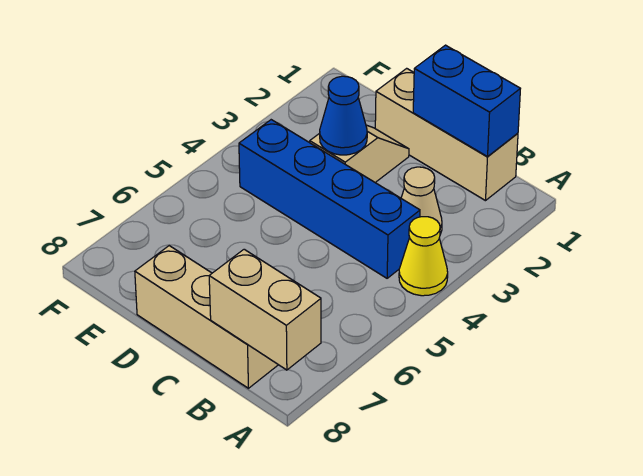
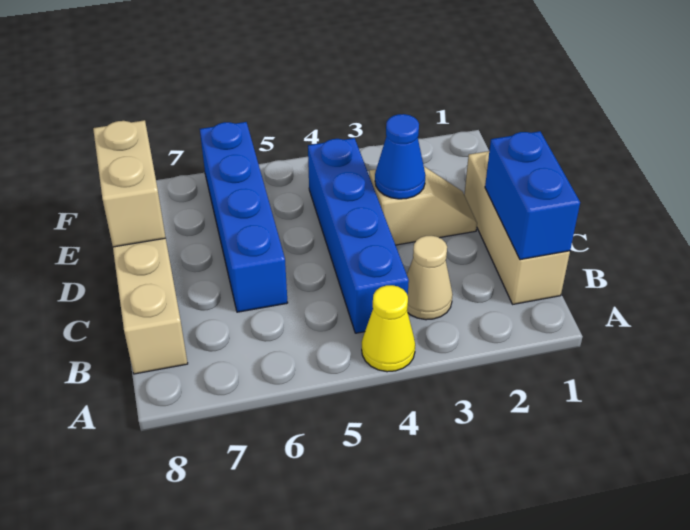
tan 1x2 brick [209,249,321,370] -> tan 1x2 brick moved to [93,120,166,247]
none -> blue 1x4 brick [200,122,288,312]

